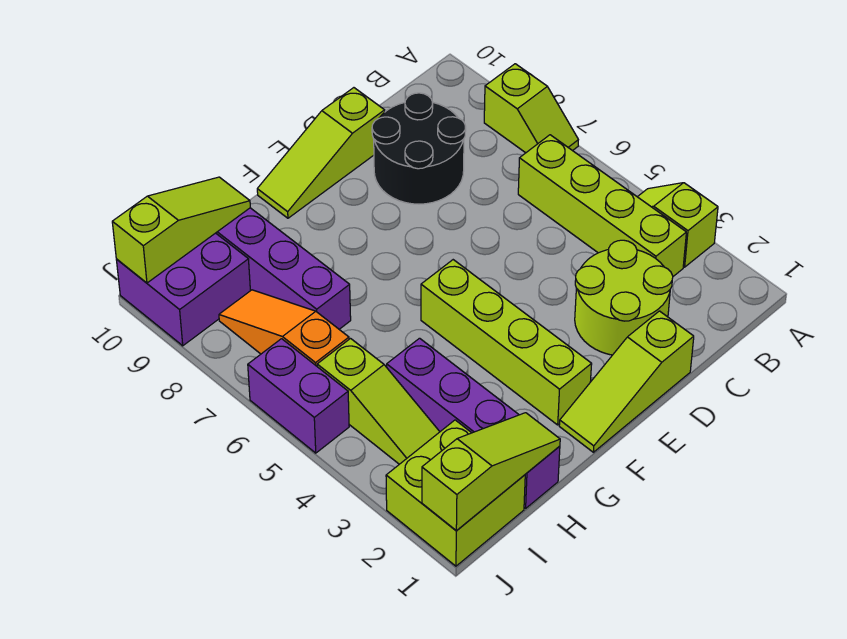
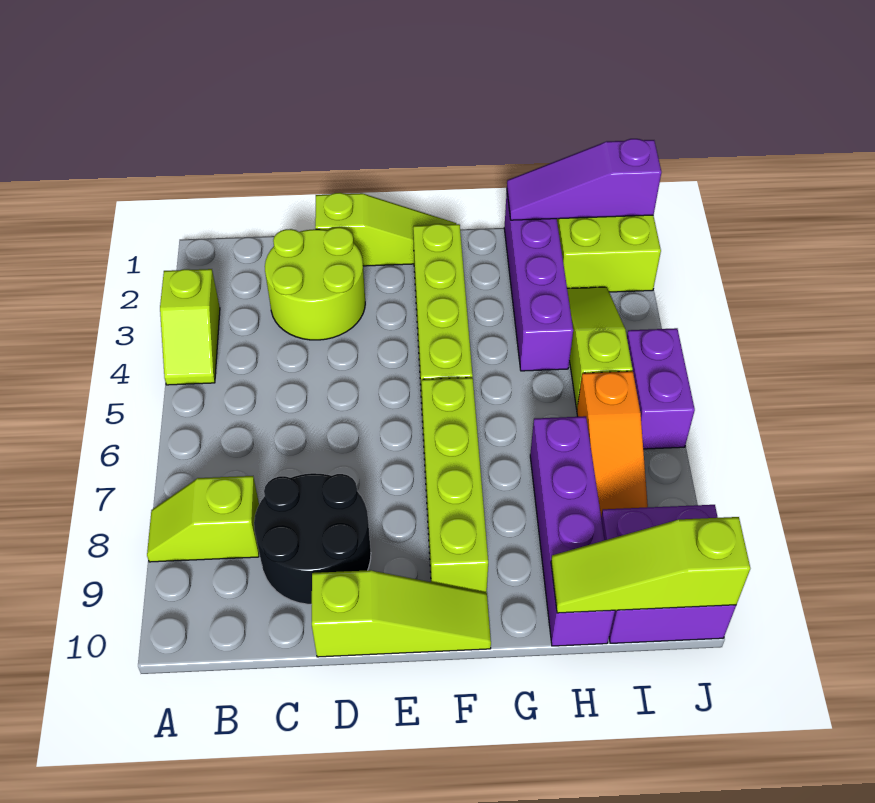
lime 1x2 slope [484,64,578,153] -> lime 1x2 slope turned to [147,476,259,562]
lime 1x4 brick [518,135,686,276] -> lime 1x4 brick moved to [422,378,488,593]
lime 1x3 slope [422,413,560,531] -> purple 1x3 slope [507,139,661,220]

